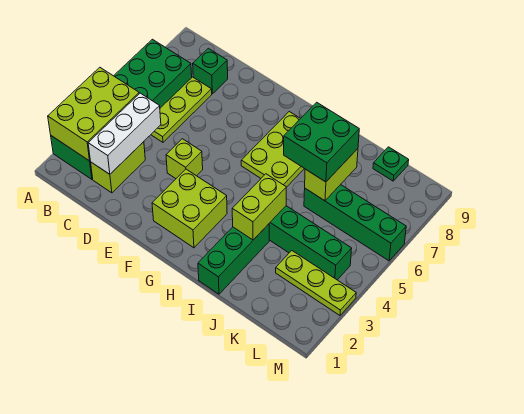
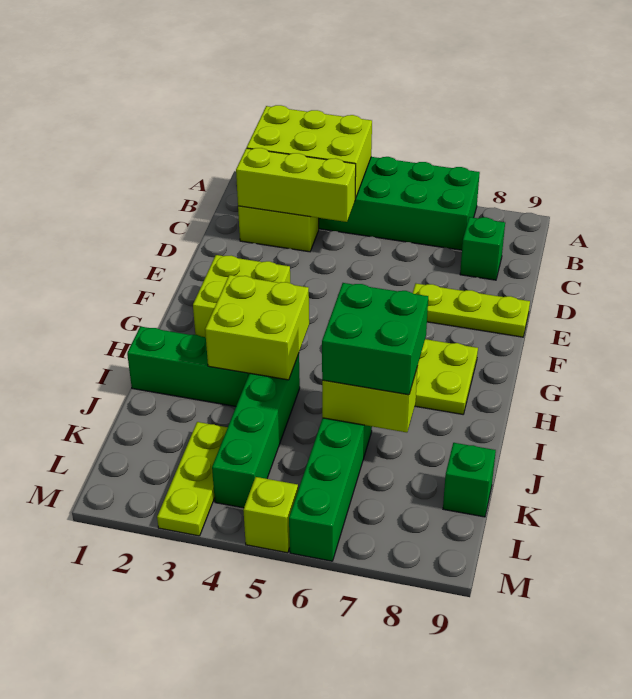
white 1x3 brick [88,93,161,174] -> lime 1x3 brick [236,148,356,222]
lime 1x3 plate [151,77,212,142] -> lime 1x3 plate moved to [413,284,530,337]
lime 1x1 brick [166,139,203,179] -> lime 1x1 brick moved to [243,477,298,553]
lime 1x2 brick [232,174,286,240] -> lime 2x2 brick [205,275,309,380]
green 1x1 plate [373,147,409,181] -> green 1x1 brick [443,443,496,517]

